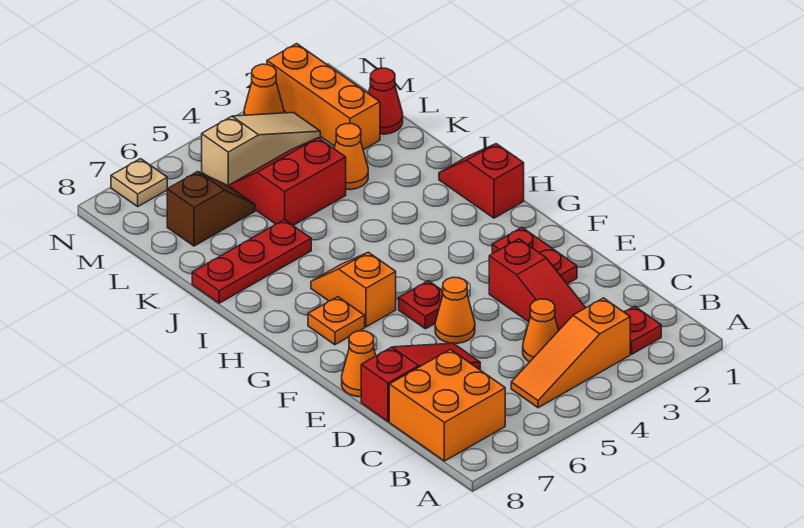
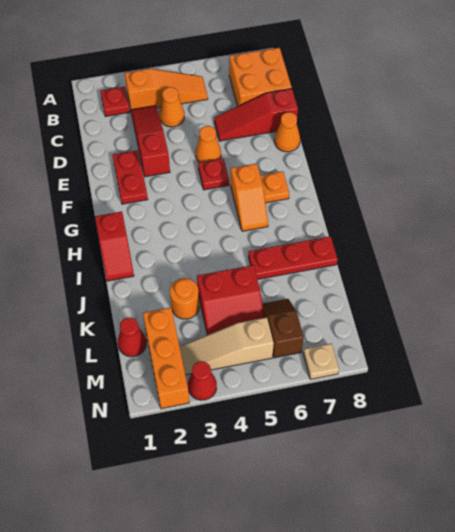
orange 1x1 cone [334,124,368,190] -> orange 1x1 round brick [170,278,199,319]
brown 1x2 slope [167,172,255,246] -> brown 1x2 slope turned to [262,299,304,358]
orange 1x1 cone [244,64,284,115] -> red 1x1 cone [188,361,217,400]

